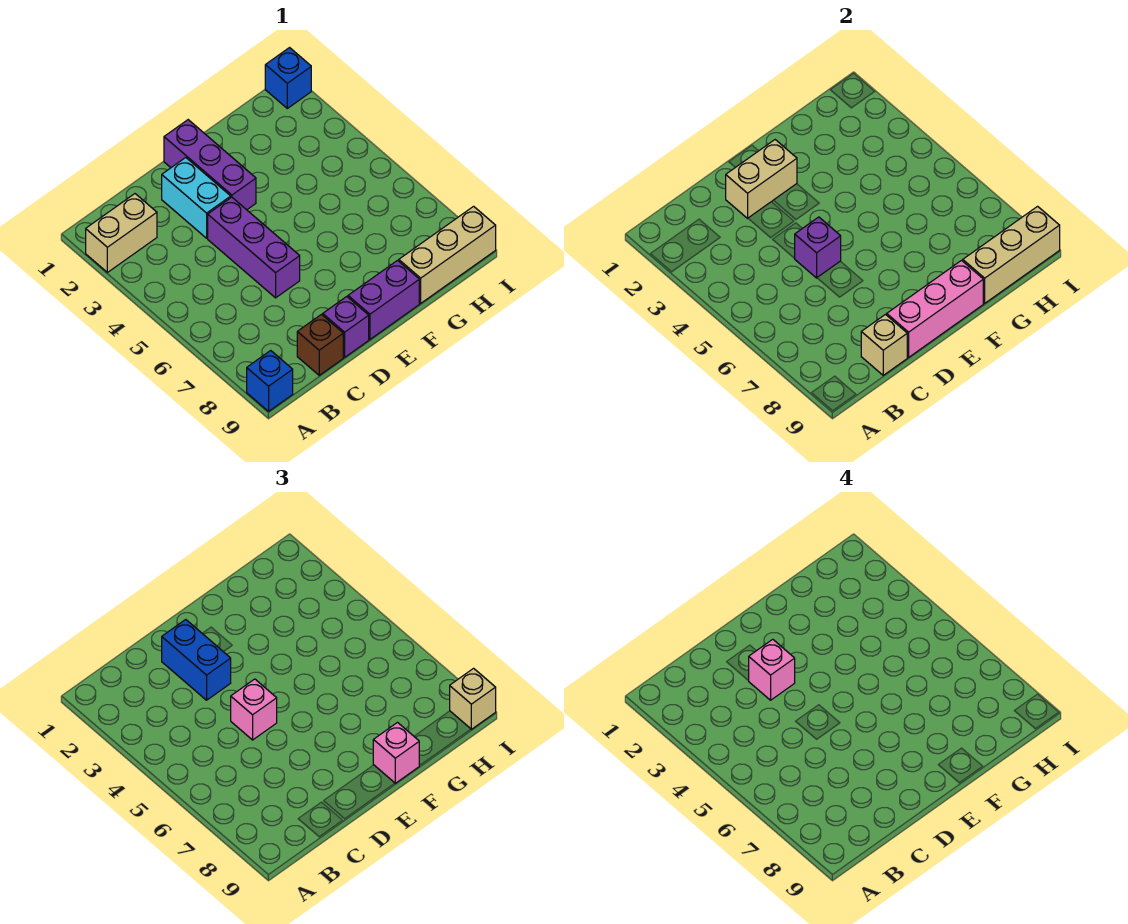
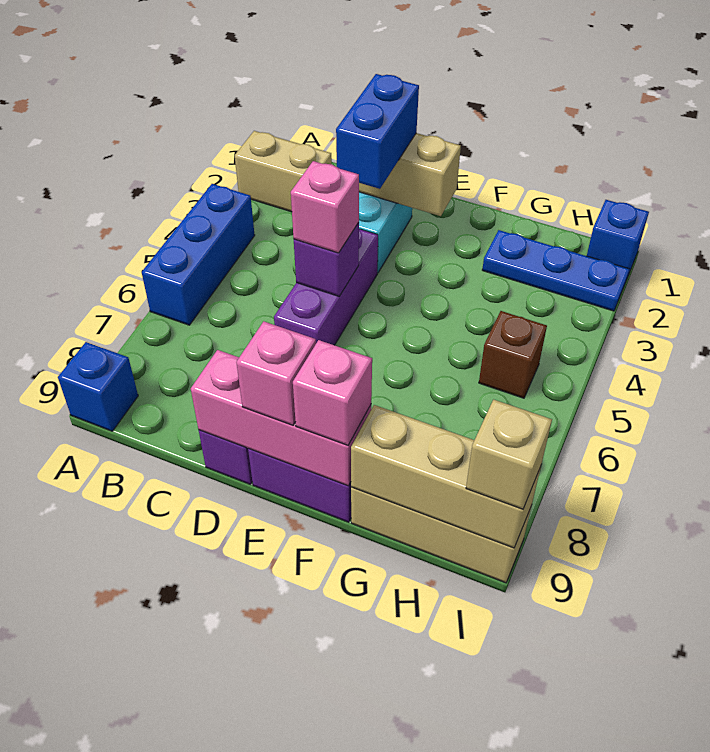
none -> blue 1x3 brick [142,184,255,325]
brown 1x1 brick [297,315,343,375] -> brown 1x1 brick moved to [479,311,547,398]
tan 1x1 brick [861,315,907,375] -> none
pink 1x1 brick [749,639,795,700] -> pink 1x1 brick moved to [236,321,316,425]
purple 1x3 brick [164,120,256,210] -> none
none -> blue 1x3 plate [482,230,629,311]

